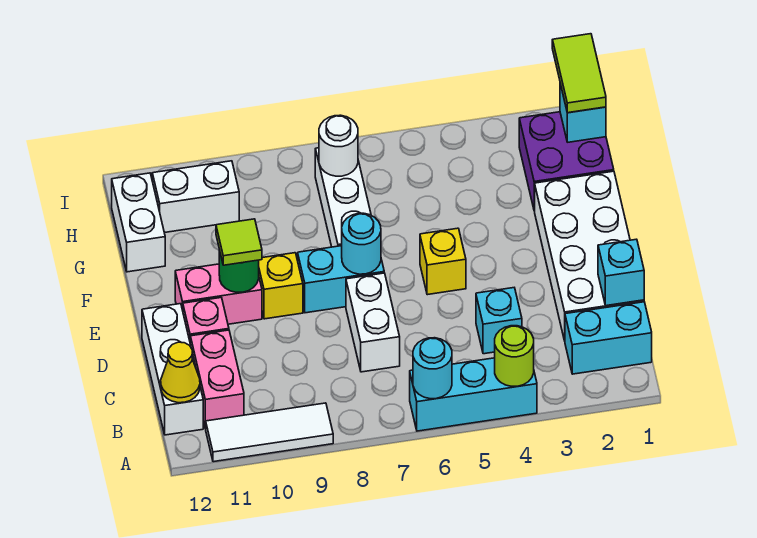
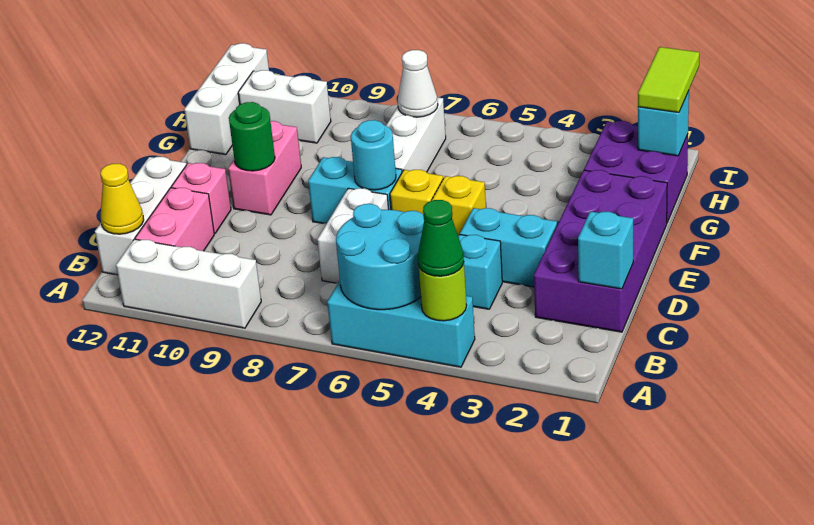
none -> green 1x1 cone [418,200,464,276]
cyan 1x1 round brick [413,338,452,399] -> cyan 2x2 round brick [336,204,424,310]
white 1x3 tile [206,403,333,462] -> white 1x3 brick [116,239,261,328]
cyan 1x2 brick [565,302,652,374] -> cyan 1x2 brick moved to [460,208,557,287]
white 2x4 brick [535,171,644,341] -> purple 2x4 brick [534,170,667,332]
yellow 1x1 brick [259,253,303,319] -> yellow 1x1 brick moved to [390,170,443,214]
pink 1x2 brick [175,264,262,324] -> pink 1x2 brick turned to [228,121,301,215]
lime 1x1 tile [216,219,262,265] -> none
white 1x2 brick [112,173,165,272] -> white 1x3 brick [184,43,269,155]
white 1x1 round brick [319,115,358,176] -> white 1x1 cone [398,50,438,117]

